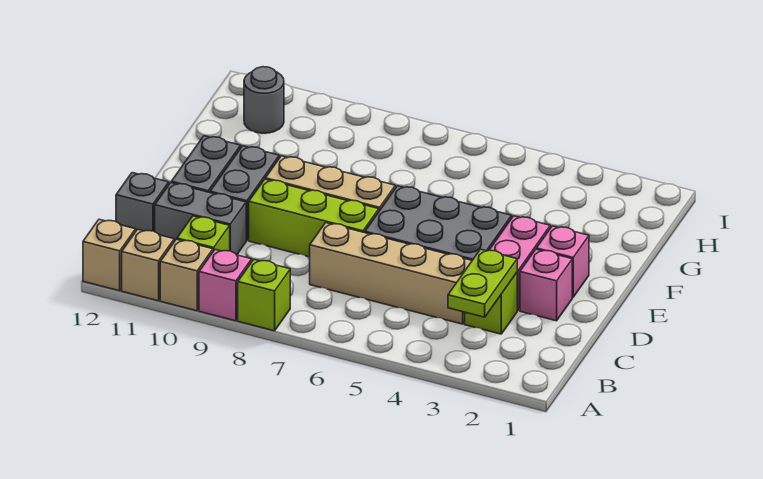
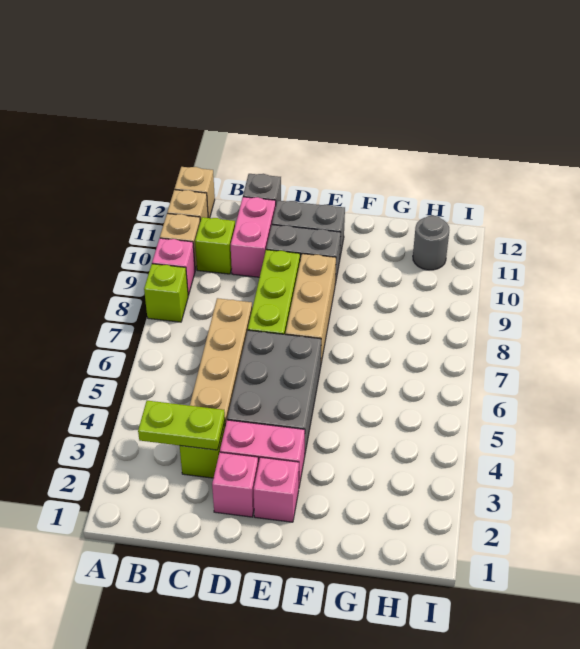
grey 1x2 brick [155,183,246,255] -> pink 1x2 brick [231,197,276,277]

